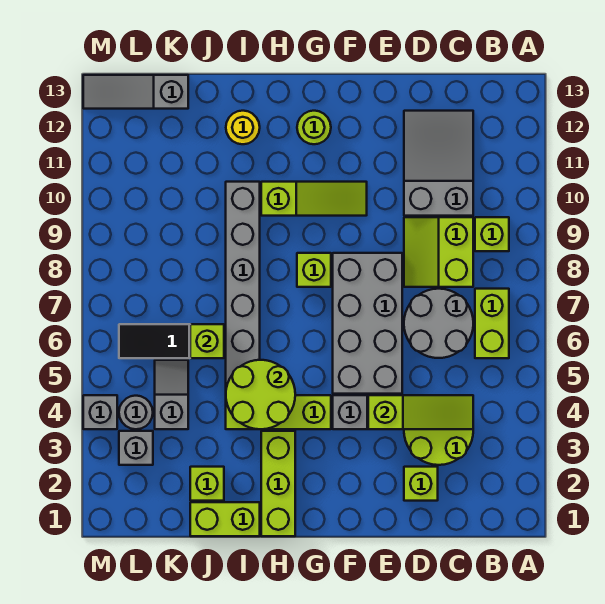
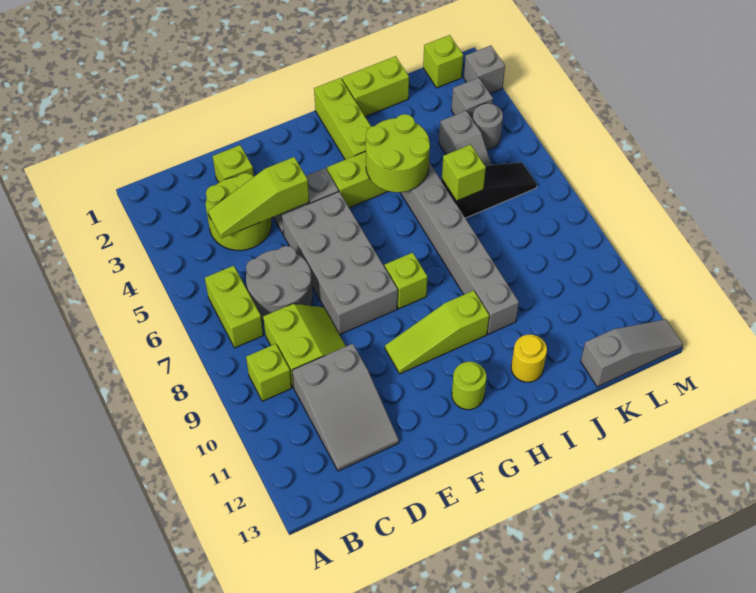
lime 1x1 brick [190,467,224,501] -> lime 1x1 brick moved to [423,35,463,88]
grey 1x1 brick [83,395,117,429] -> grey 1x1 brick moved to [464,45,505,93]

